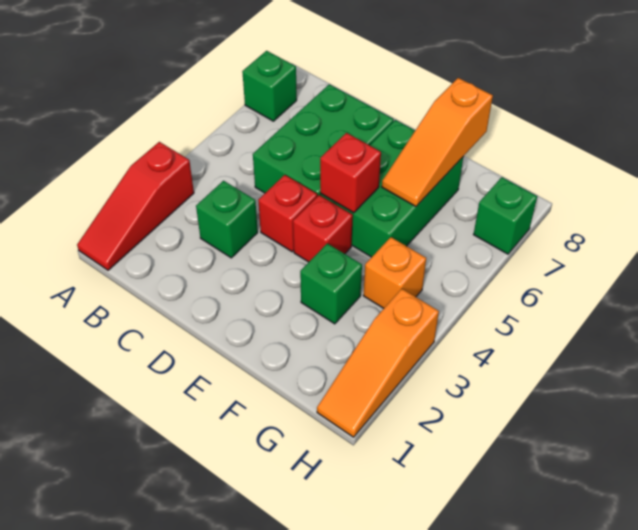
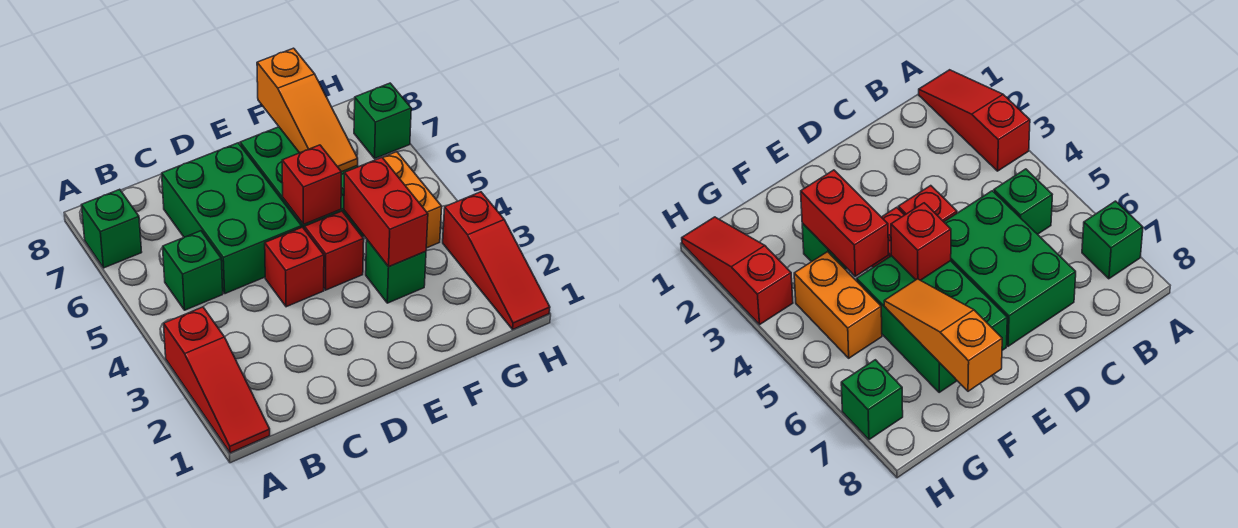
green 1x1 brick [196,181,258,258] -> green 1x1 brick moved to [163,231,223,310]
none -> red 1x2 brick [344,158,428,267]
orange 1x1 brick [363,237,426,308] -> orange 1x2 brick [382,152,442,248]
orange 1x3 slope [317,289,439,437] -> red 1x3 slope [443,192,550,329]

